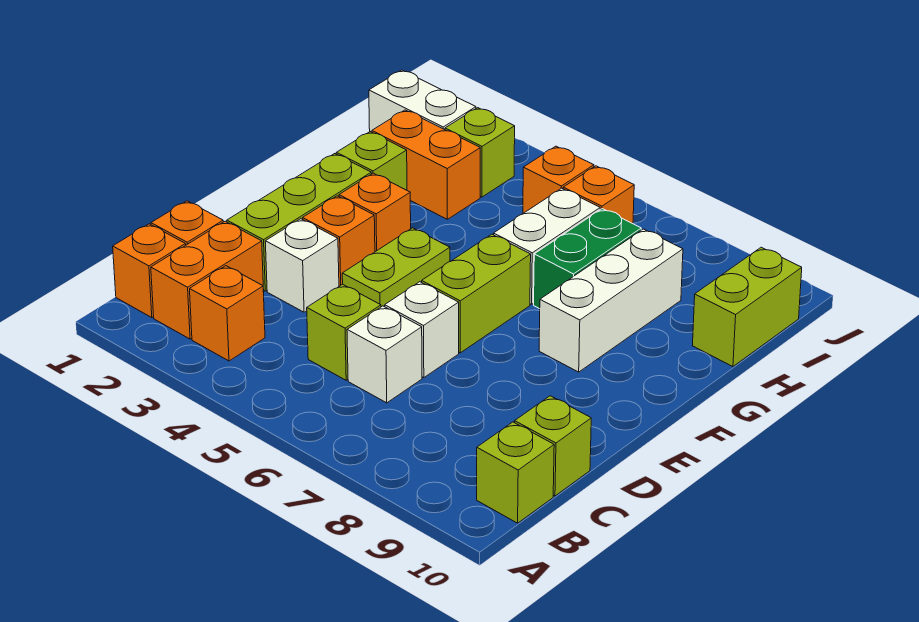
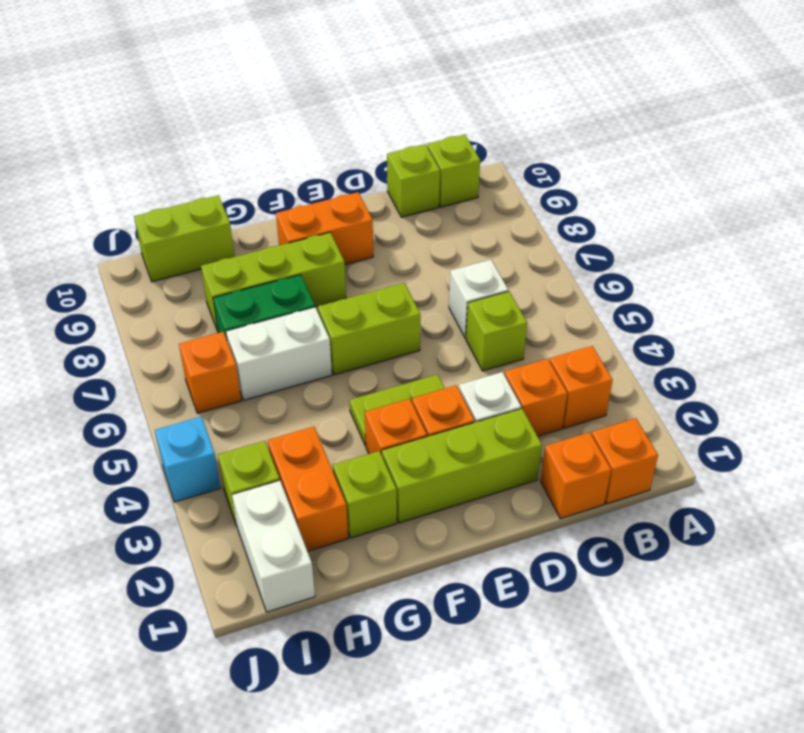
orange 1x2 brick [151,221,264,339] -> orange 1x2 brick moved to [276,192,373,265]
white 1x1 brick [385,282,459,378] -> none
white 1x3 brick [539,229,683,372] -> lime 1x3 brick [201,232,346,331]
orange 1x1 brick [523,146,594,213] -> orange 1x1 brick moved to [505,359,567,436]
none -> cyan 1x1 brick [155,417,221,502]

